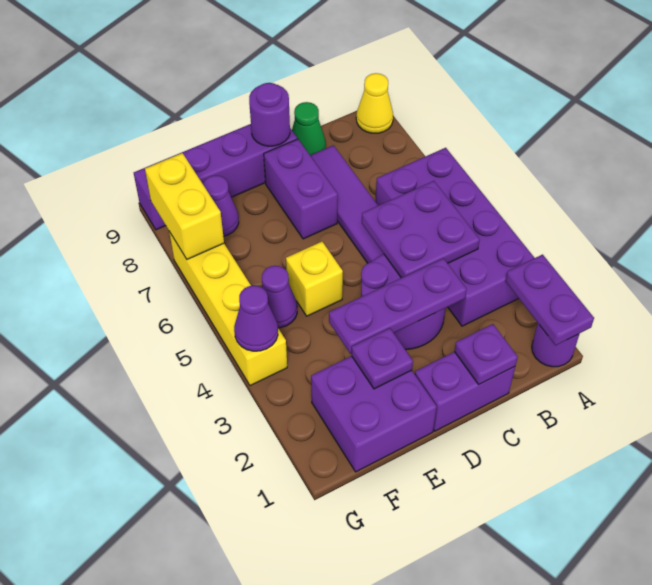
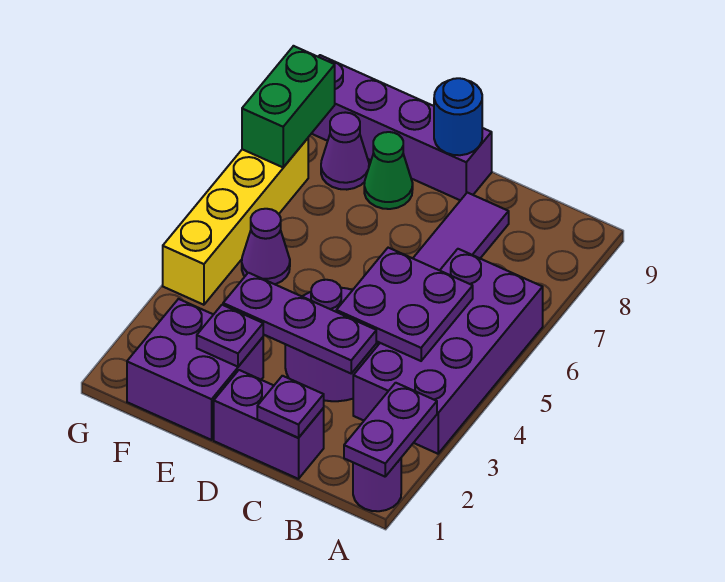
yellow 1x1 cone [356,73,393,133] -> none
green 1x1 cone [292,102,326,155] -> green 1x1 cone moved to [364,132,413,209]
purple 1x2 brick [264,139,338,239] -> none
purple 1x1 round brick [249,83,290,146] -> blue 1x1 round brick [434,78,482,155]
yellow 1x1 brick [286,242,343,316] -> none
purple 1x1 cone [234,286,278,351] -> none
yellow 1x2 brick [145,153,224,259] -> green 1x2 brick [242,46,335,167]

